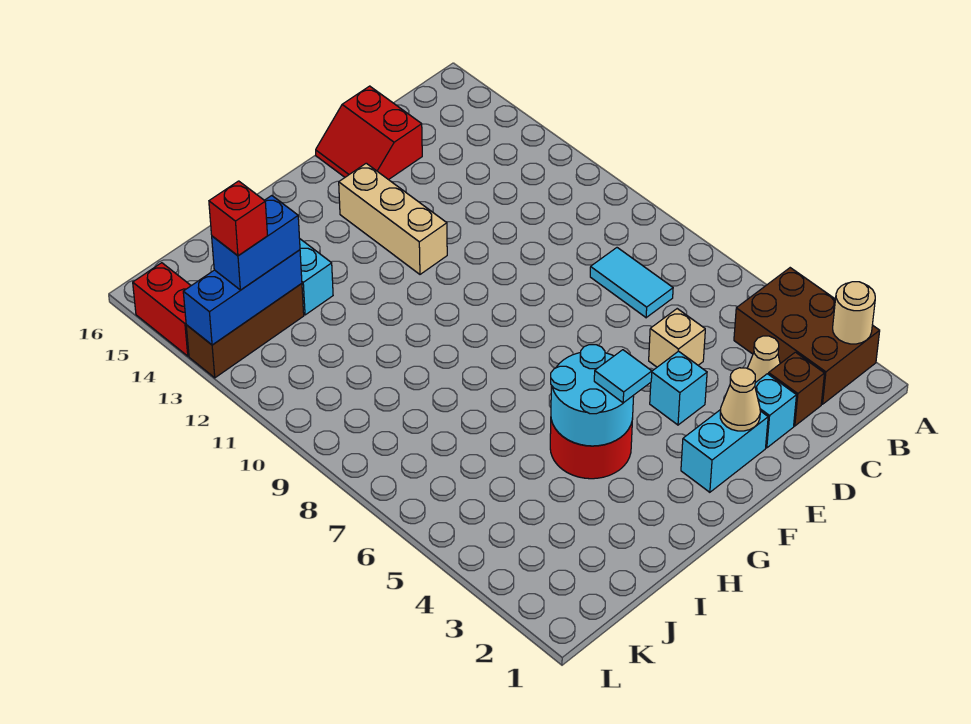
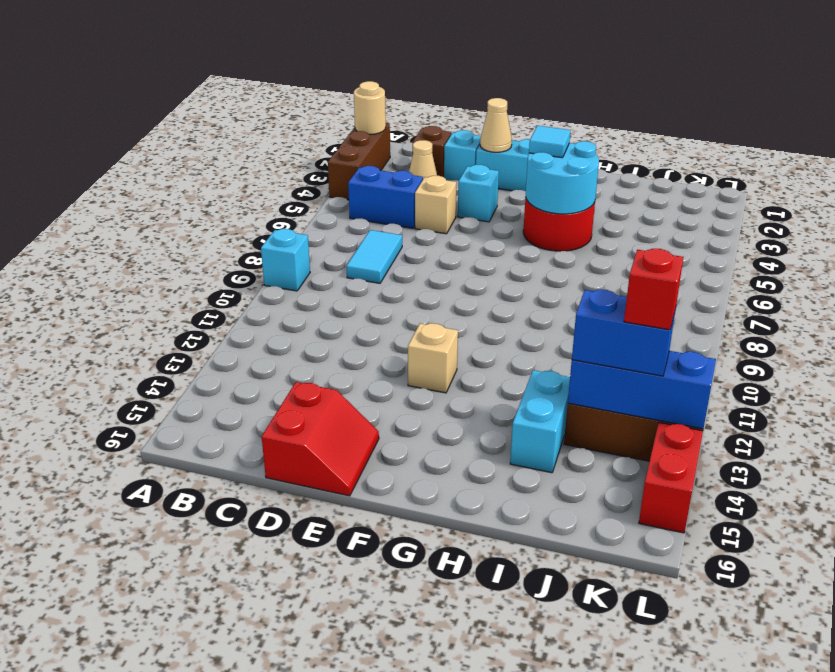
brown 2x3 brick [734,268,880,404] -> brown 1x3 brick [328,123,390,200]
none -> cyan 1x1 brick [261,229,310,291]
none -> blue 1x2 brick [348,166,423,228]
tan 1x3 brick [339,163,447,274] -> tan 1x1 brick [408,323,458,393]

